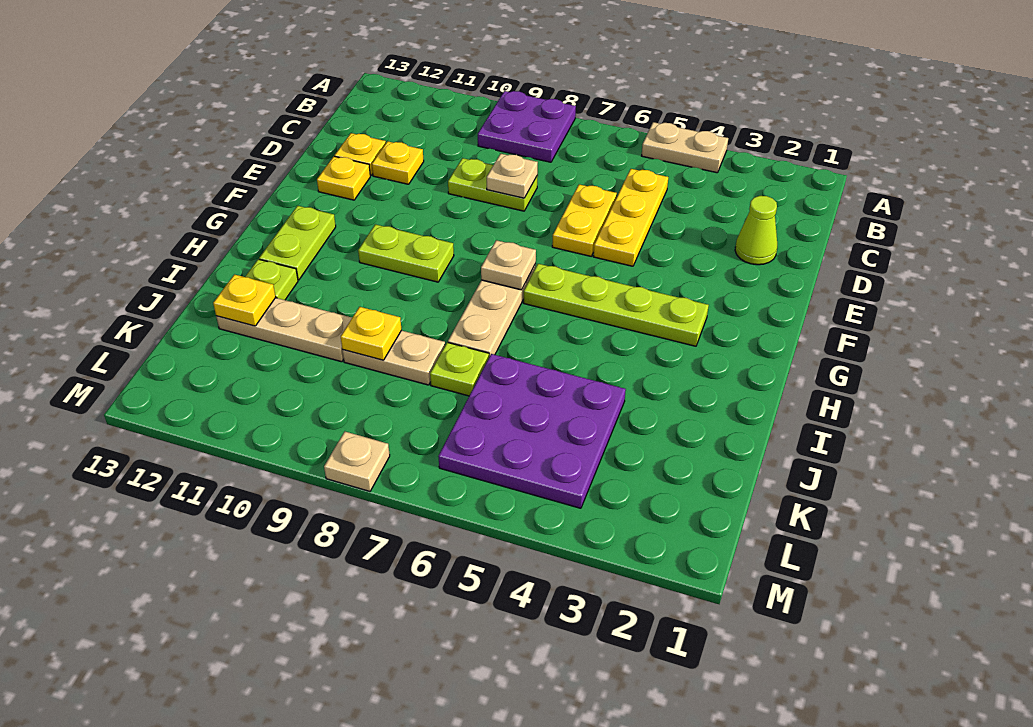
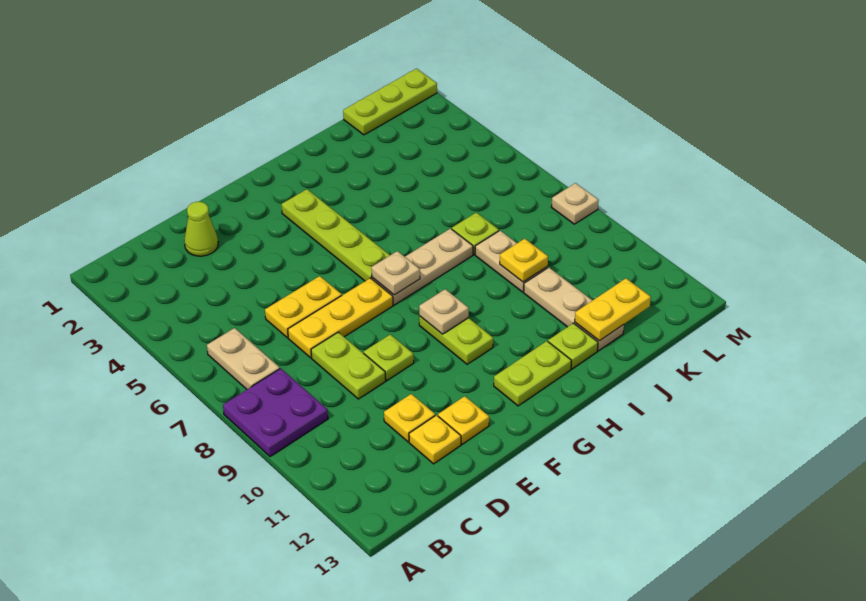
tan 1x2 plate [642,122,728,173] -> tan 1x2 plate moved to [207,328,280,389]
yellow 1x3 plate [593,169,668,266] -> yellow 1x3 plate moved to [288,278,393,358]
tan 1x1 plate [487,154,538,198] -> tan 1x1 plate moved to [419,289,469,334]
none -> lime 1x1 plate [364,334,414,380]
purple 3x3 plate [438,354,626,508] -> none
yellow 1x1 plate [213,275,276,326] -> yellow 1x2 plate [575,278,651,341]
none -> lime 1x3 plate [343,69,437,135]

